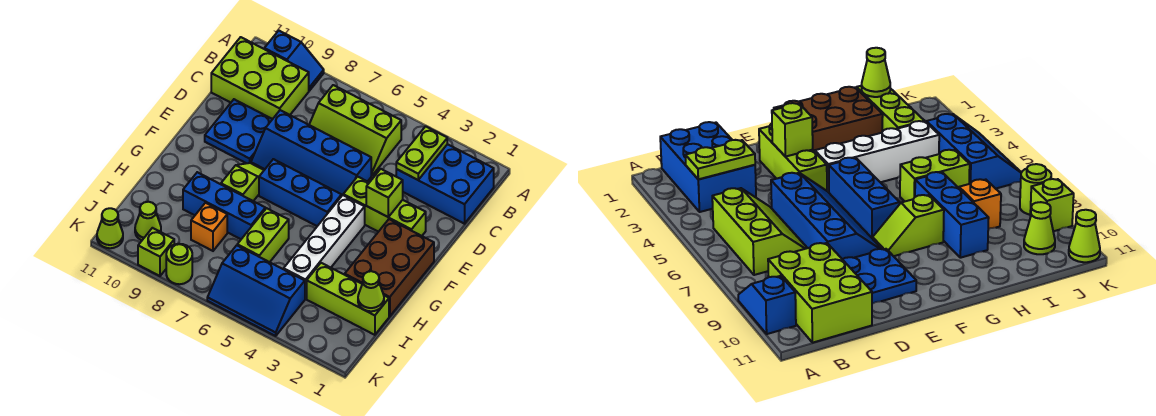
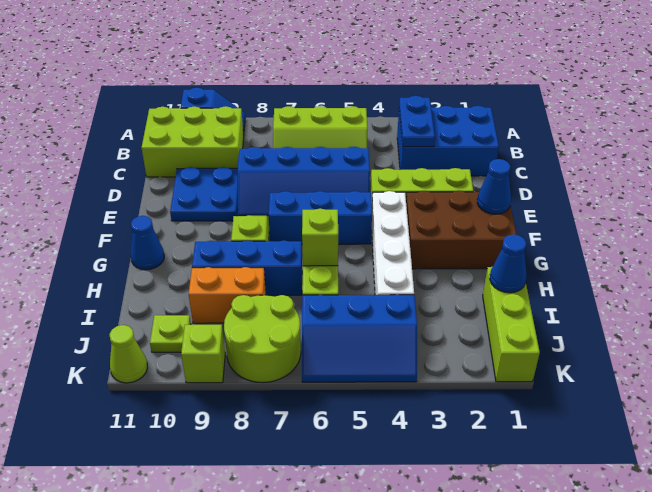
lime 1x2 plate [396,126,447,180] -> blue 1x2 plate [399,96,435,147]
lime 1x1 brick [366,169,403,217] -> lime 1x1 brick moved to [302,209,338,266]
brown 2x3 brick [345,219,434,316] -> brown 2x3 brick turned to [406,191,516,269]
none -> blue 1x1 cone [477,159,511,214]
none -> blue 1x1 cone [131,216,164,270]
lime 1x3 brick [307,263,389,335] -> lime 1x3 brick turned to [483,267,540,382]
lime 1x1 cone [358,271,384,311] -> blue 1x1 cone [490,234,526,293]
orange 1x1 brick [191,203,227,251] -> orange 1x2 brick [189,267,266,323]
lime 1x1 cone [135,202,161,240] -> lime 1x1 plate [150,315,191,352]
lime 1x1 round brick [166,244,192,284] -> lime 2x2 round brick [224,295,301,382]

